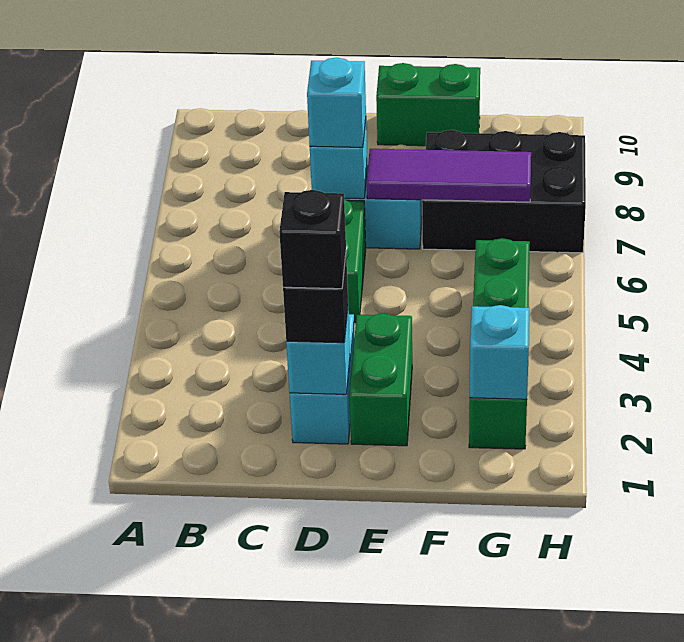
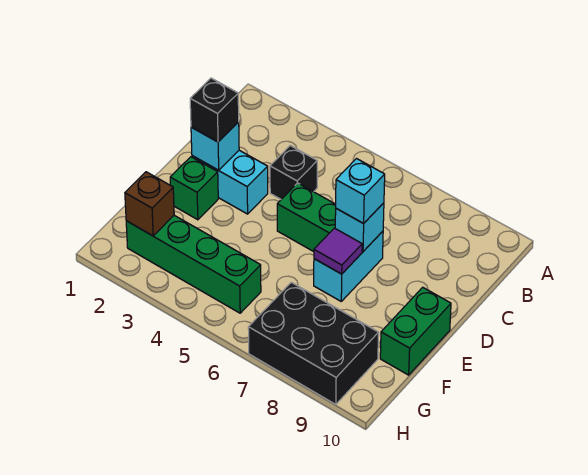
black 1x1 brick [279,190,346,289] -> black 1x1 brick moved to [270,146,317,199]
green 1x2 brick [349,313,412,446] -> green 1x1 brick [170,157,218,220]
purple 1x3 tile [367,149,531,202] -> purple 1x1 tile [314,228,362,274]
black 2x3 brick [422,130,586,253] -> black 2x3 brick turned to [248,282,379,404]
cyan 1x1 brick [470,305,529,399] -> brown 1x1 brick [125,172,174,236]

